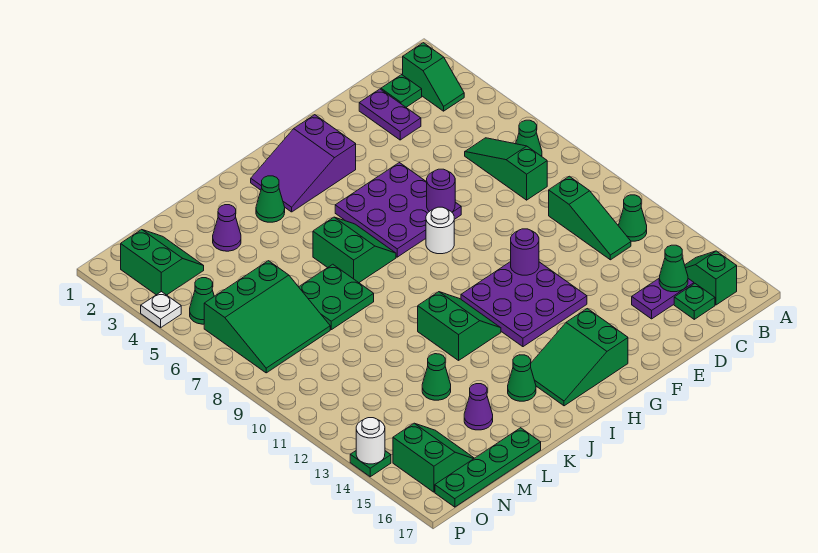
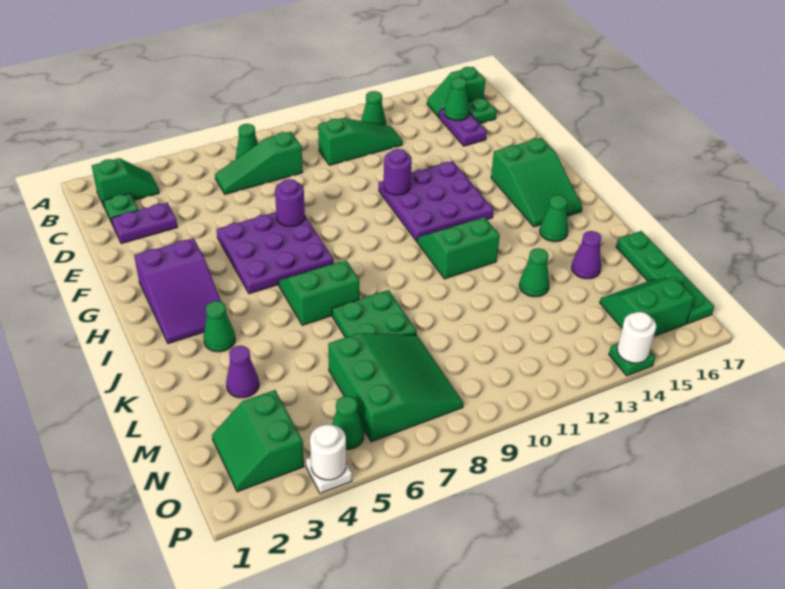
white 1x1 round brick [426,207,454,254] -> white 1x1 round brick moved to [310,424,346,480]
green 2x2 slope [121,230,204,295] -> green 2x2 slope turned to [212,390,304,492]

